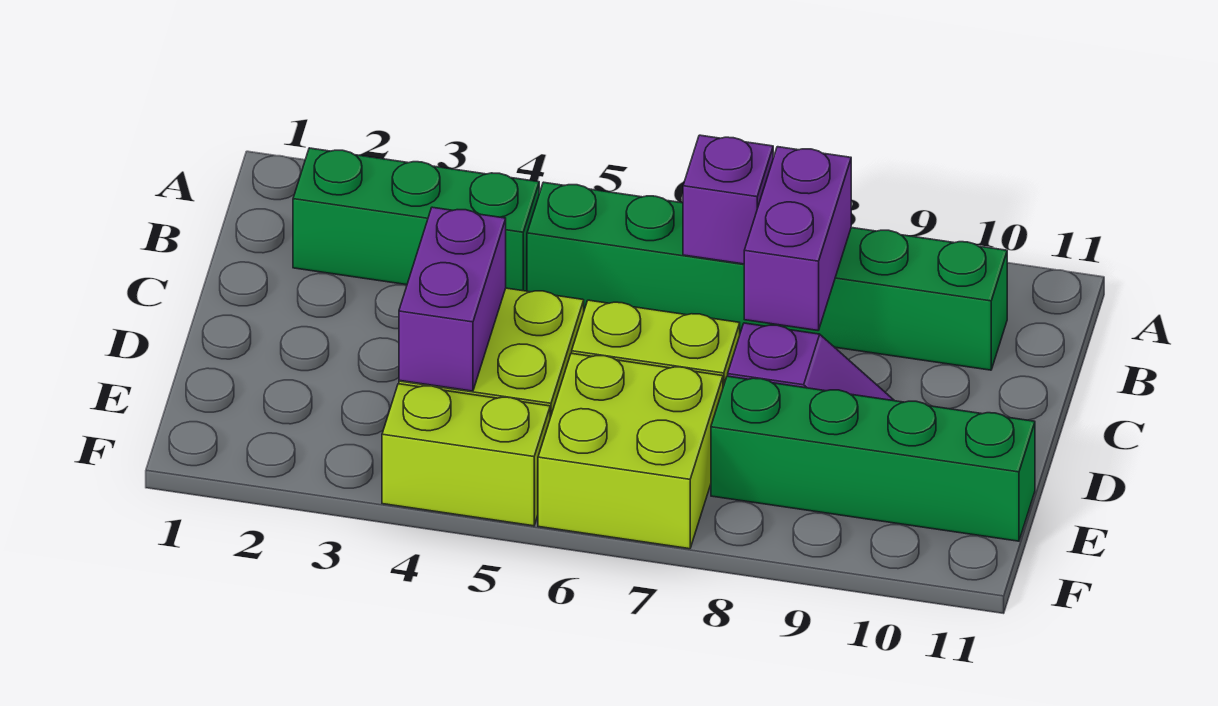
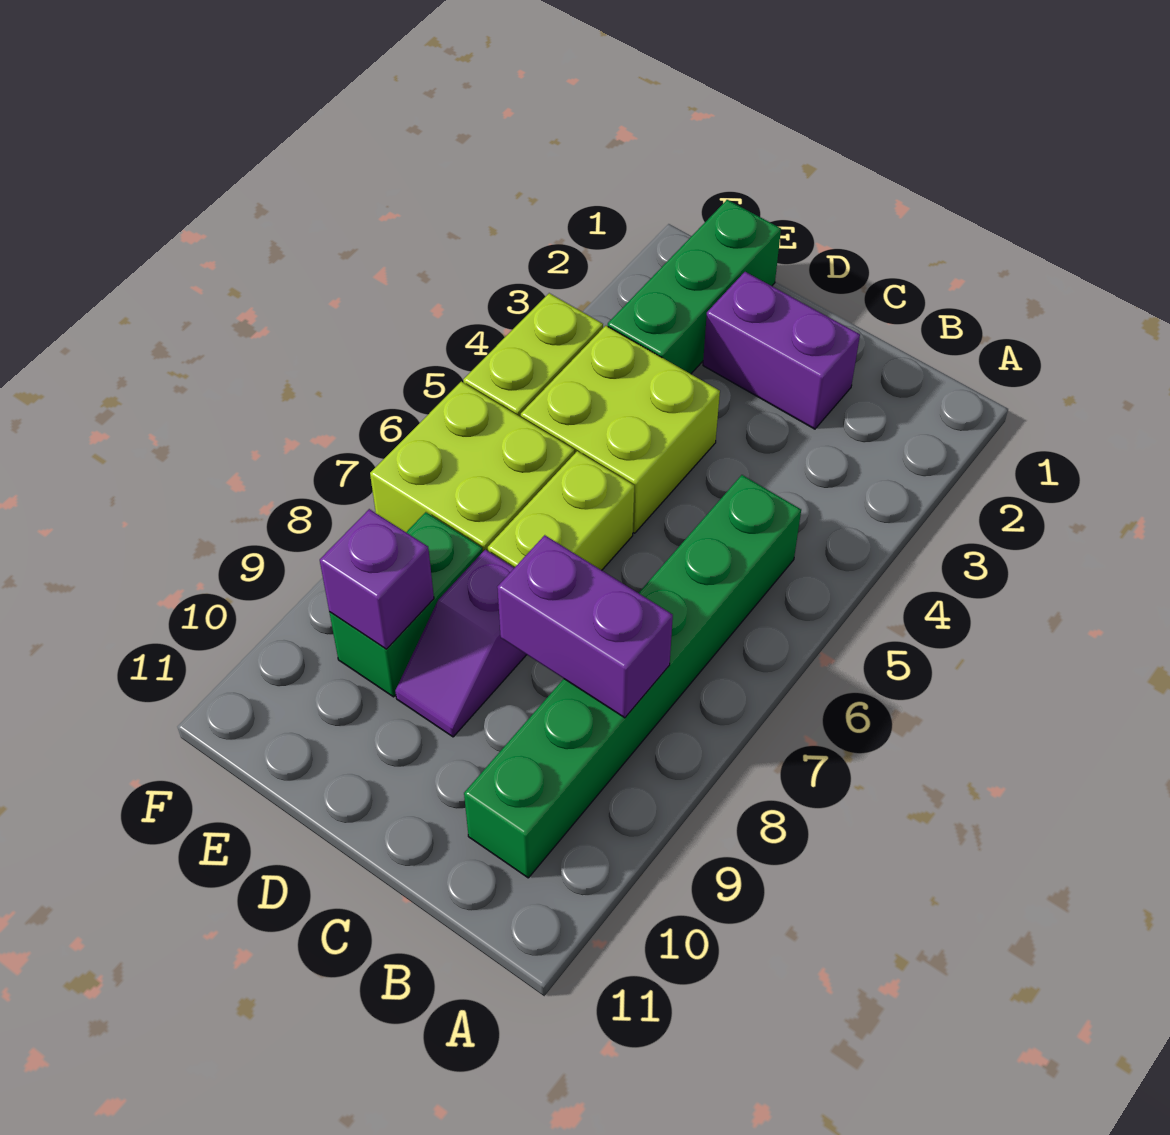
green 1x3 brick [293,148,539,291] -> green 1x3 brick moved to [608,200,781,374]
purple 1x1 brick [683,135,773,264] -> purple 1x1 brick moved to [320,509,434,649]
purple 1x2 brick [399,207,506,391] -> purple 1x2 brick moved to [703,272,860,429]
green 1x4 brick [711,376,1035,541] -> green 1x2 brick [329,512,483,697]

